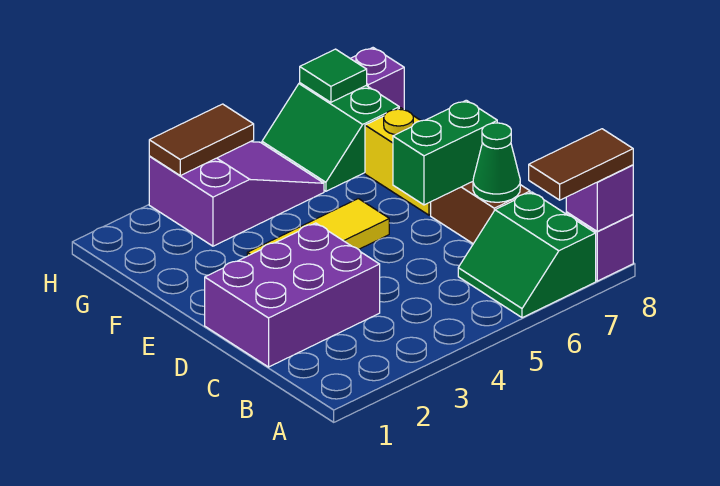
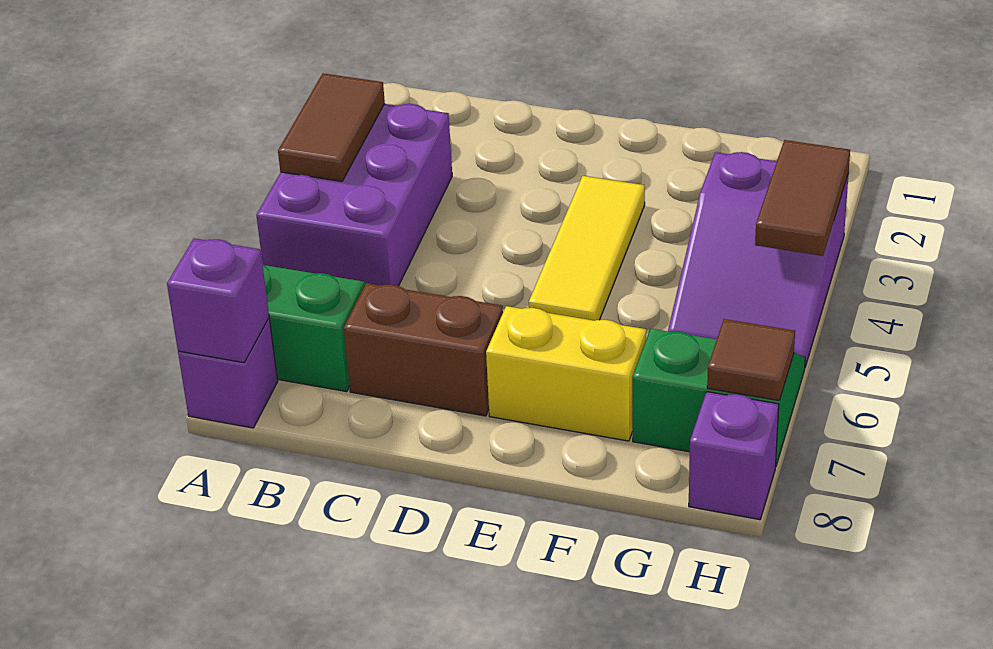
brown 1x2 tile [529,129,633,200] -> brown 1x2 tile moved to [278,73,385,181]
purple 2x3 brick [205,223,380,367] -> purple 2x3 brick moved to [256,104,452,286]
green 1x1 cone [473,123,520,202] -> none
green 1x2 brick [393,100,497,205] -> none
green 1x1 tile [300,49,367,102] -> brown 1x1 tile [707,319,795,401]

